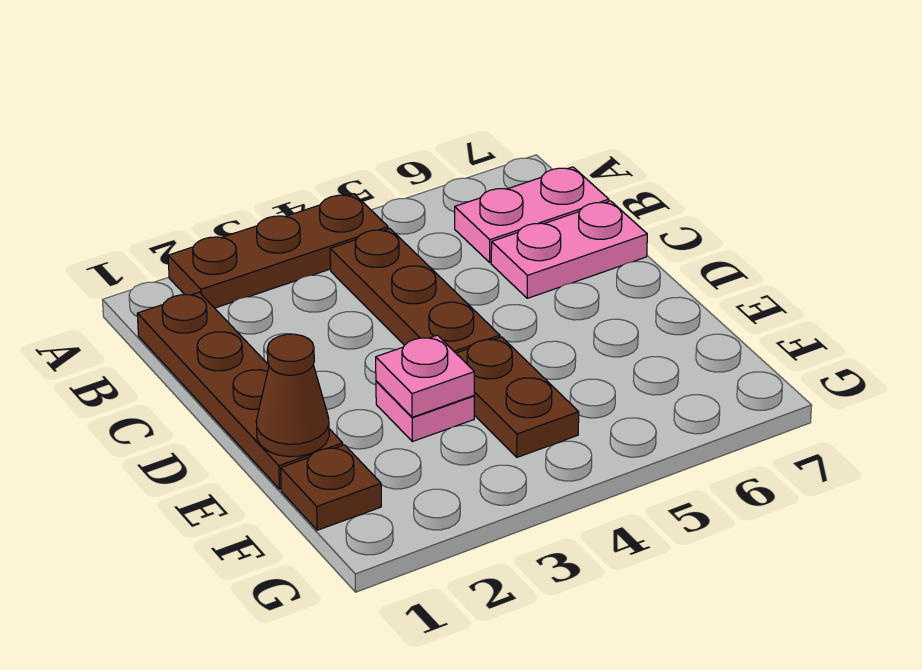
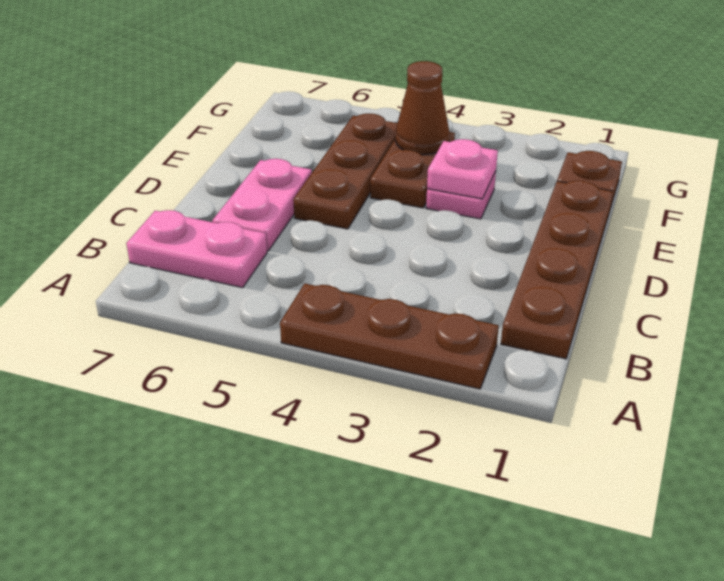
brown 1x3 plate [330,228,500,353] -> brown 1x3 plate moved to [293,113,397,229]
pink 1x2 plate [491,201,647,298] -> pink 1x2 plate turned to [212,159,312,251]
brown 1x1 cone [256,334,329,457] -> brown 1x1 cone moved to [395,61,449,155]

